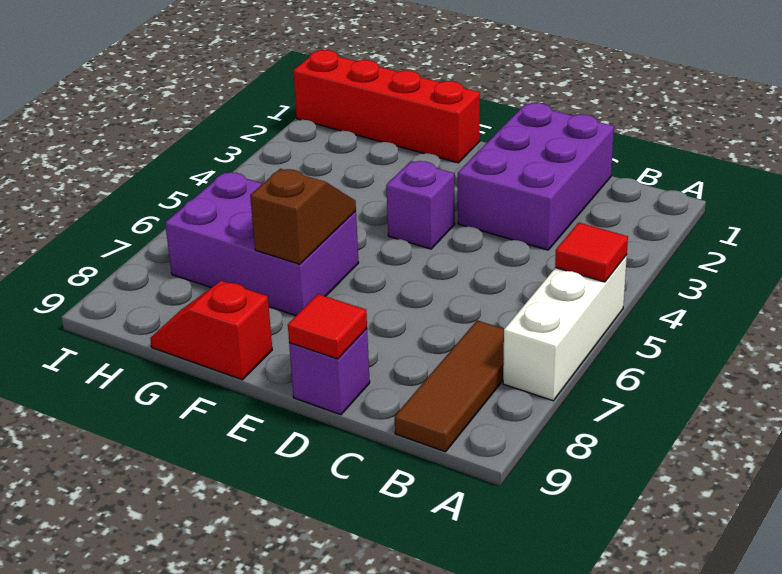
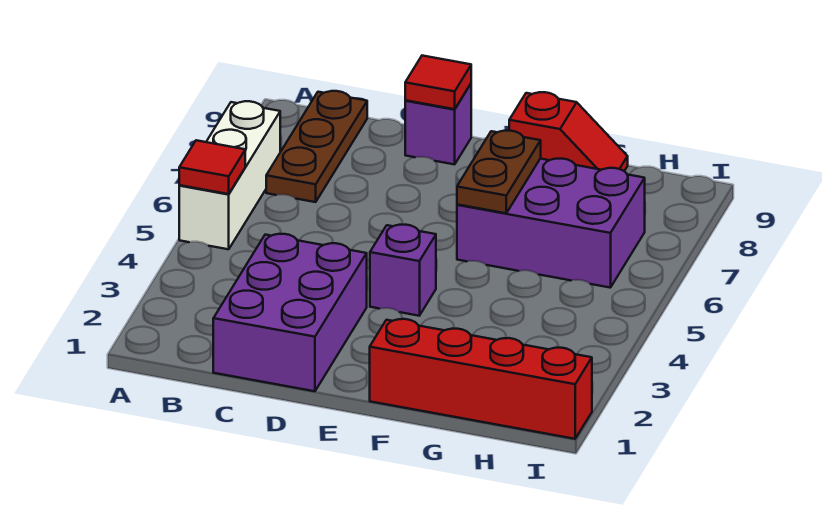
brown 1x3 tile [395,320,504,452] -> brown 1x3 plate [266,91,367,202]
brown 1x2 slope [250,169,356,264] -> brown 1x2 plate [457,131,541,213]

